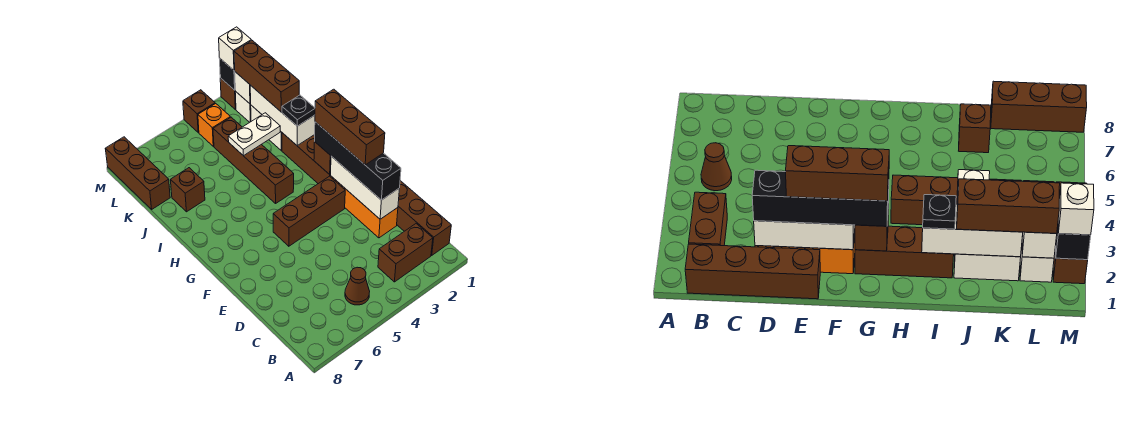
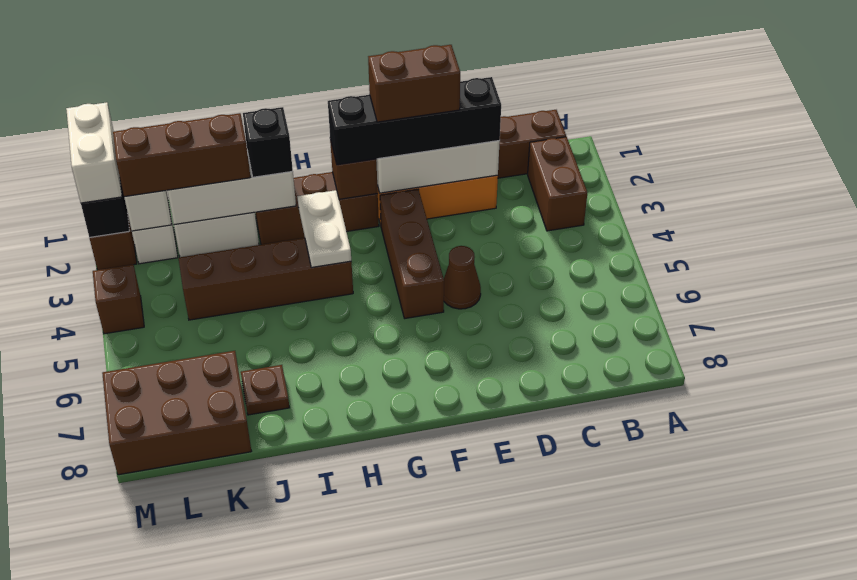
brown 1x1 cone [345,267,370,305] -> brown 1x1 cone moved to [444,246,481,309]
brown 1x3 brick [315,89,385,165] -> brown 1x2 brick [368,45,460,122]
black 1x1 plate [282,95,315,126] -> black 1x1 brick [243,107,293,177]
white 1x2 plate [228,113,280,156] -> white 1x2 plate moved to [297,190,351,267]
brown 1x1 brick [171,168,205,212] -> brown 1x1 plate [241,365,289,415]
brown 1x3 brick [105,137,170,209] -> brown 2x3 brick [102,351,251,475]
orange 1x1 brick [198,104,230,146] -> none
white 1x1 brick [219,27,251,70] -> white 1x2 brick [66,102,122,203]

